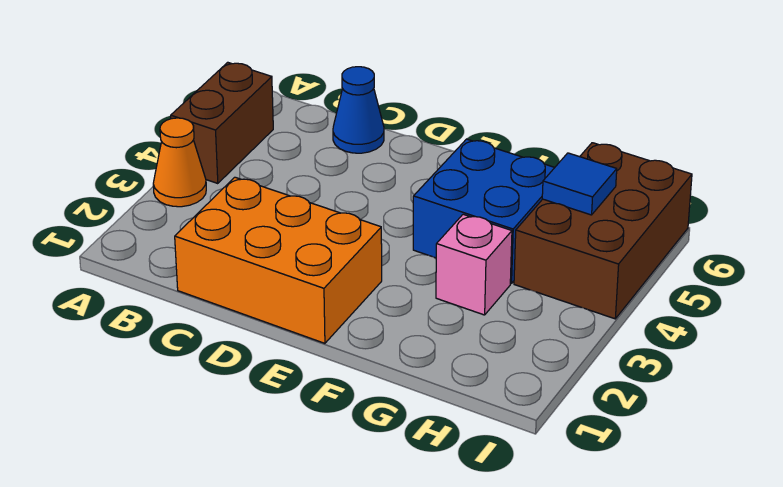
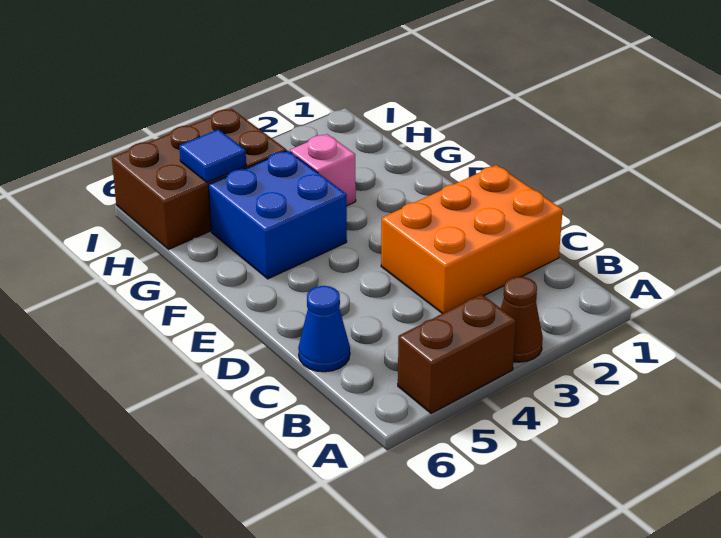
orange 1x1 cone [153,118,206,207] -> brown 1x1 cone [501,277,543,362]
orange 2x3 brick [175,177,382,343] -> orange 2x3 brick turned to [381,165,563,314]

